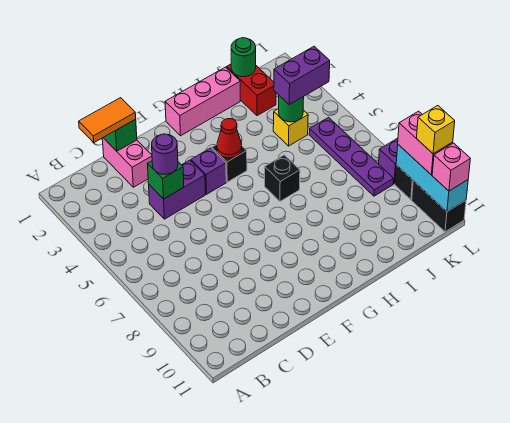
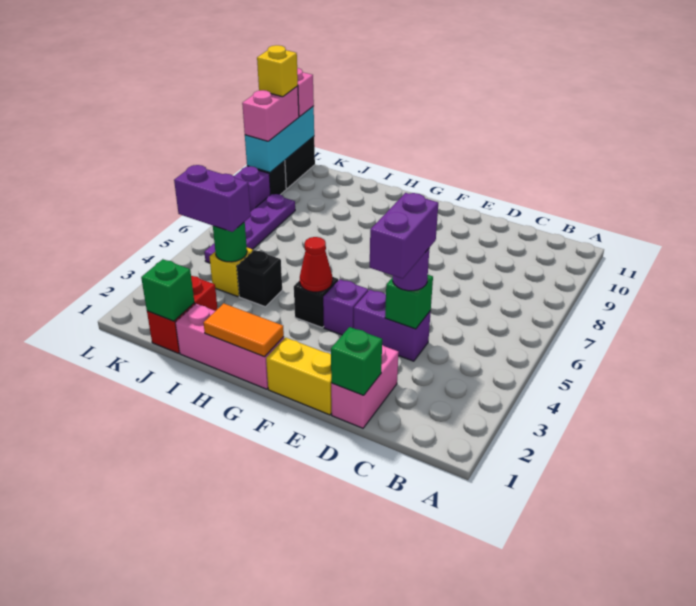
orange 1x2 tile [79,98,136,143] -> orange 1x2 tile moved to [204,303,284,357]
none -> purple 1x2 brick [370,193,438,279]
none -> yellow 1x2 brick [266,337,332,415]
black 1x1 brick [265,155,300,201] -> black 1x1 brick moved to [237,250,282,307]
green 1x1 round brick [231,38,256,77] -> green 1x1 brick [141,259,194,321]

